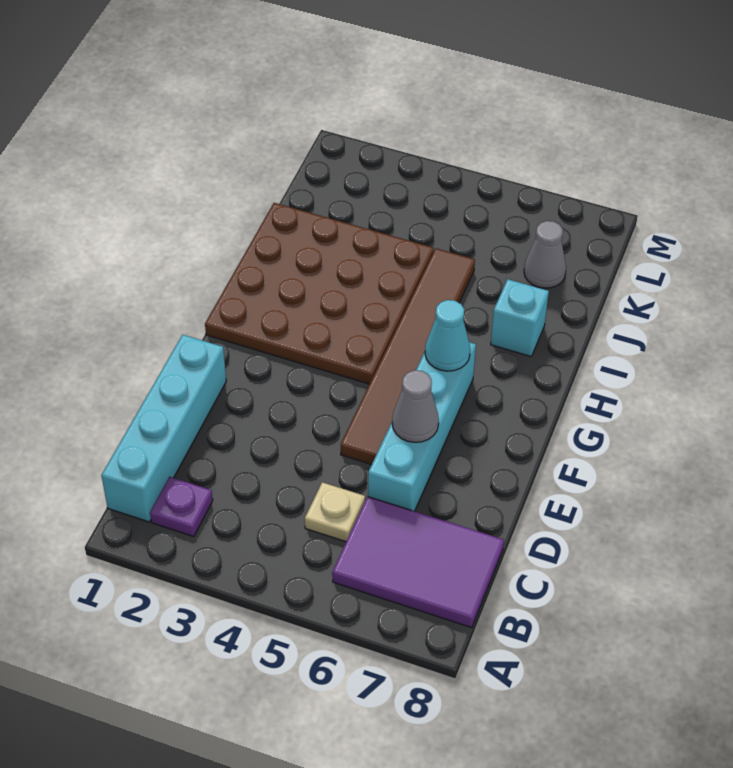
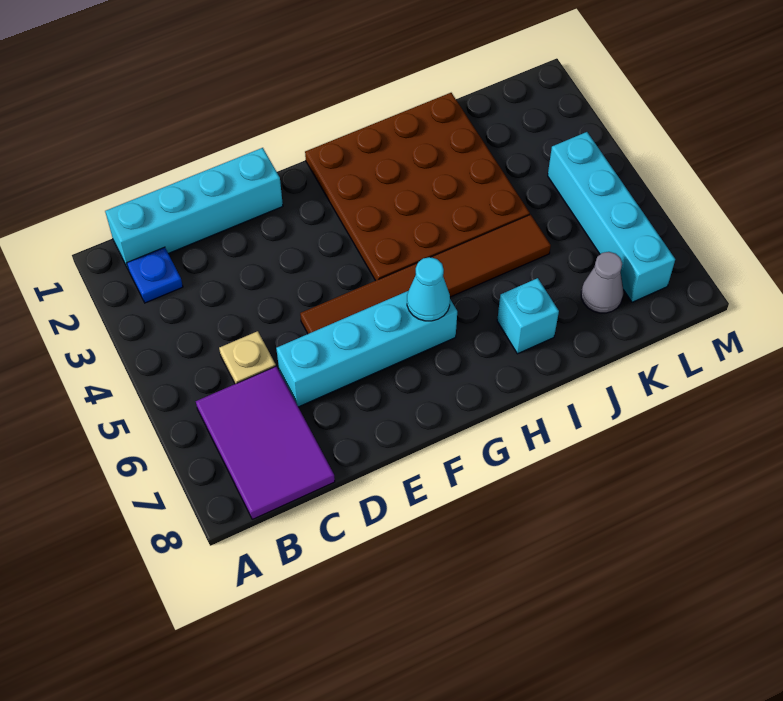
purple 1x1 plate [150,477,213,537] -> blue 1x1 plate [127,247,183,303]
grey 1x1 cone [392,370,439,442] -> none
none -> cyan 1x4 brick [548,132,675,302]

